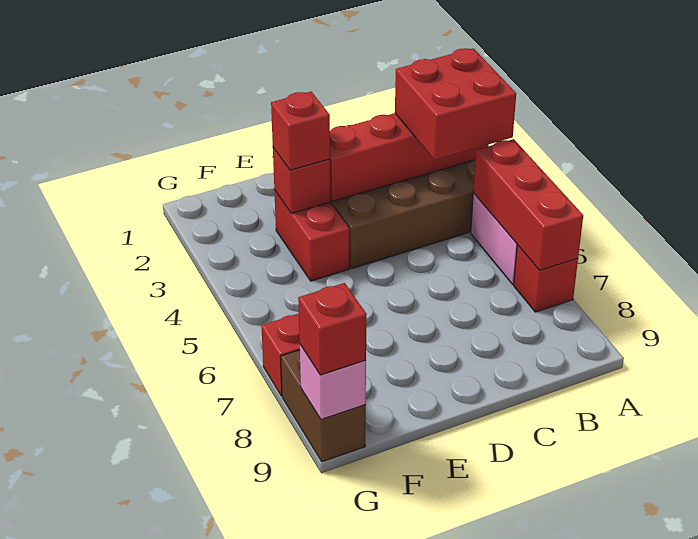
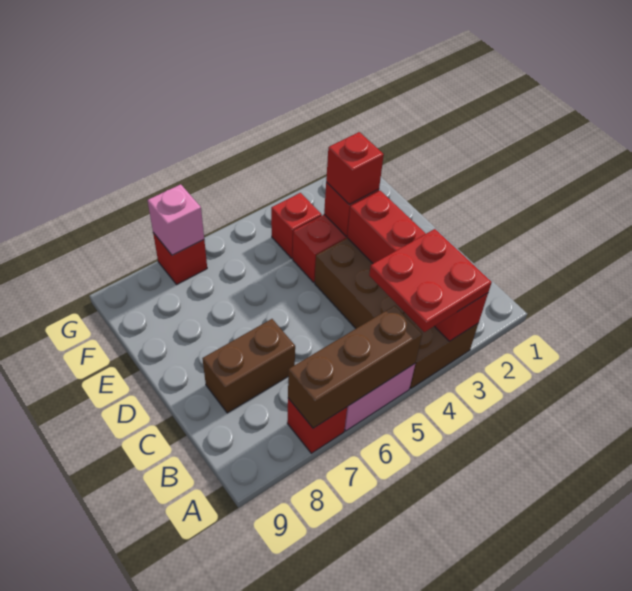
red 2x2 brick [395,48,516,160] -> red 2x2 plate [369,229,492,332]
red 1x3 brick [473,139,583,270] -> brown 1x3 brick [288,306,422,428]
brown 1x2 brick [281,350,366,462] -> brown 1x2 brick moved to [203,319,295,413]
pink 1x1 brick [300,345,366,419] -> pink 1x1 brick moved to [148,184,204,255]
red 1x1 brick [298,283,367,375] -> red 1x1 brick moved to [271,193,322,258]

